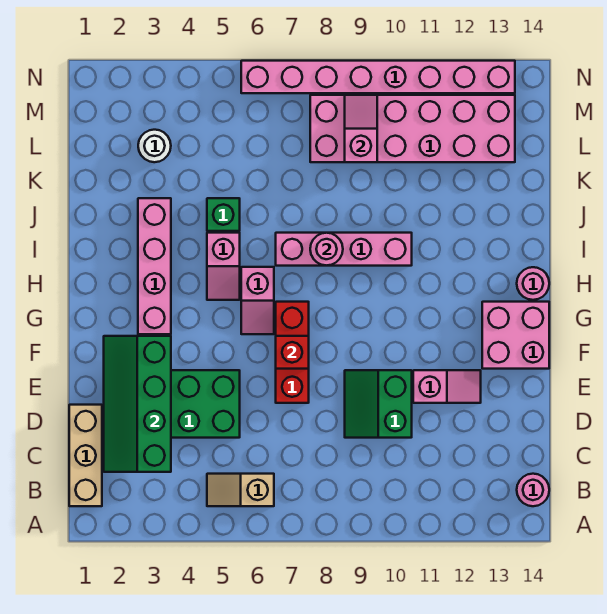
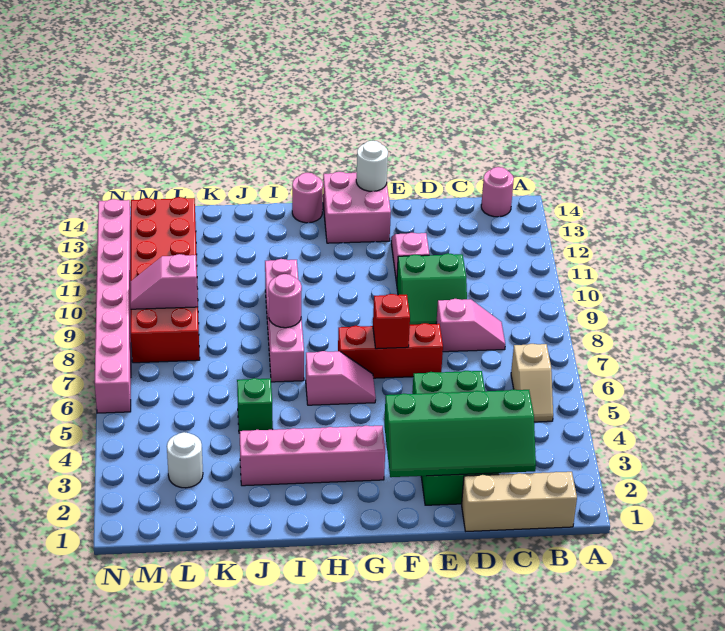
none -> white 1x1 round brick [356,141,388,191]
pink 1x2 slope [207,233,240,300] -> pink 1x2 slope moved to [436,299,505,352]
pink 2x6 brick [310,95,515,162] -> red 2x6 brick [131,197,200,363]

